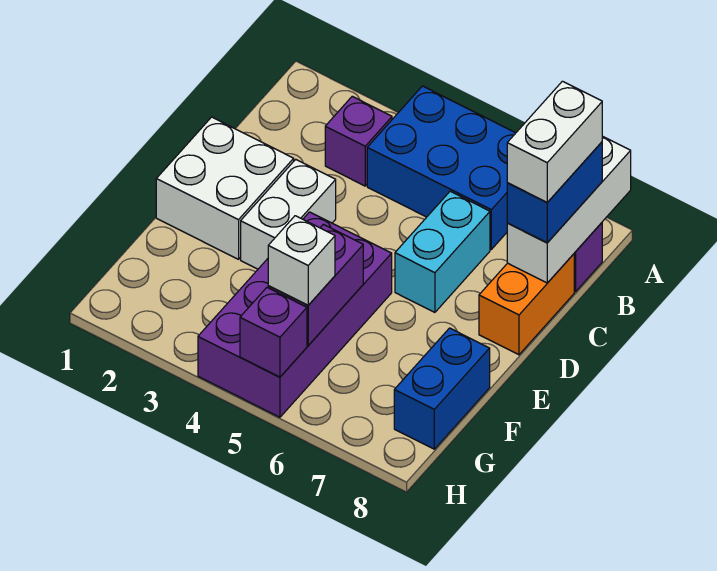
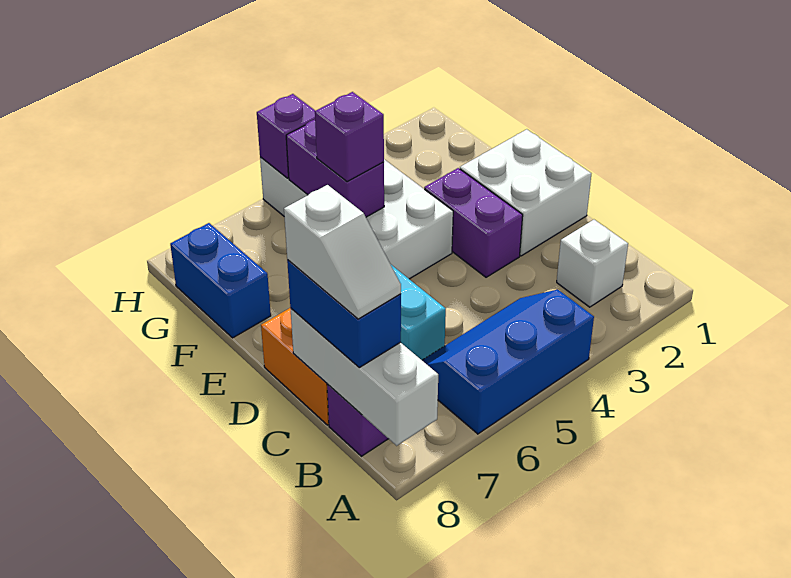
blue 2x3 brick [367,86,515,249] -> blue 2x3 slope [422,290,594,434]
purple 1x1 brick [325,96,392,186] -> purple 1x1 brick moved to [315,92,384,182]
white 1x2 brick [507,81,602,202] -> white 1x2 slope [284,185,401,319]
white 1x2 brick [241,159,336,269] -> purple 1x2 brick [424,168,523,277]
purple 2x4 brick [198,212,392,417] -> white 2x4 brick [260,157,453,279]
white 1x1 brick [268,216,335,305] -> white 1x1 brick moved to [557,220,628,307]

